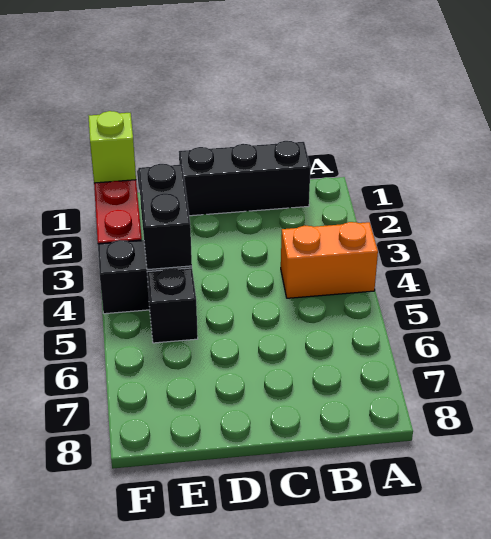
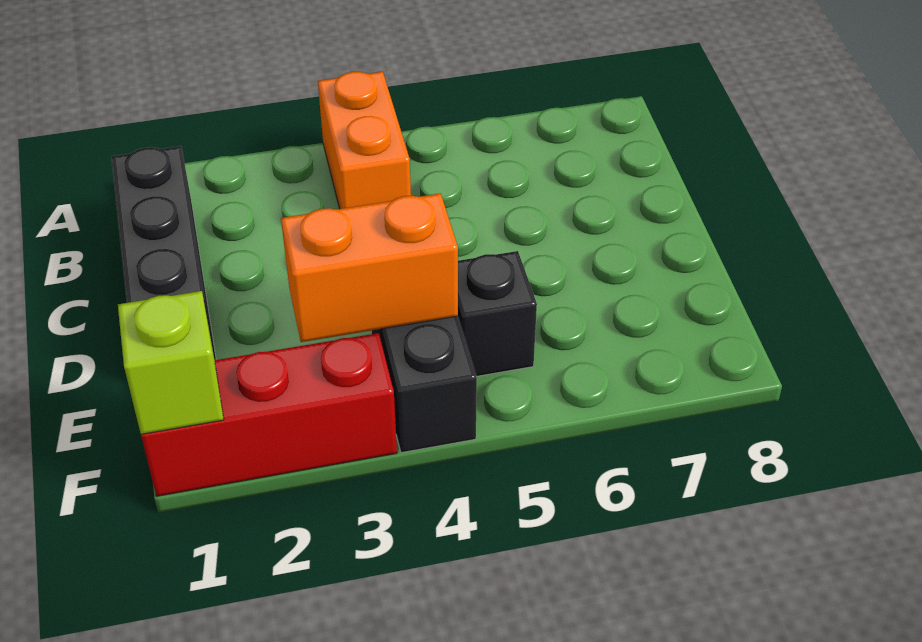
black 1x2 brick [138,164,192,270] -> orange 1x2 brick [281,193,458,342]

